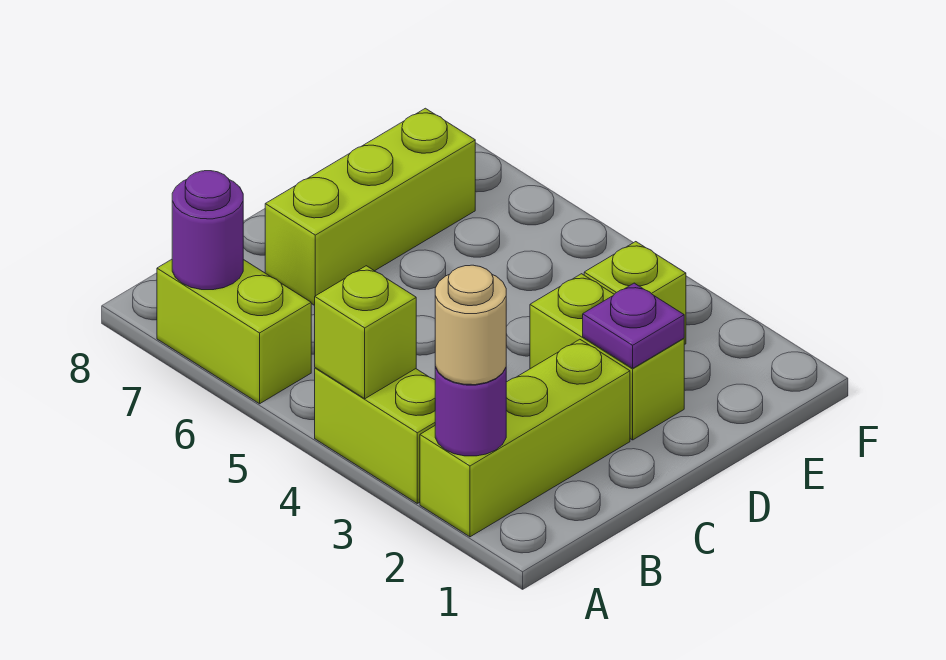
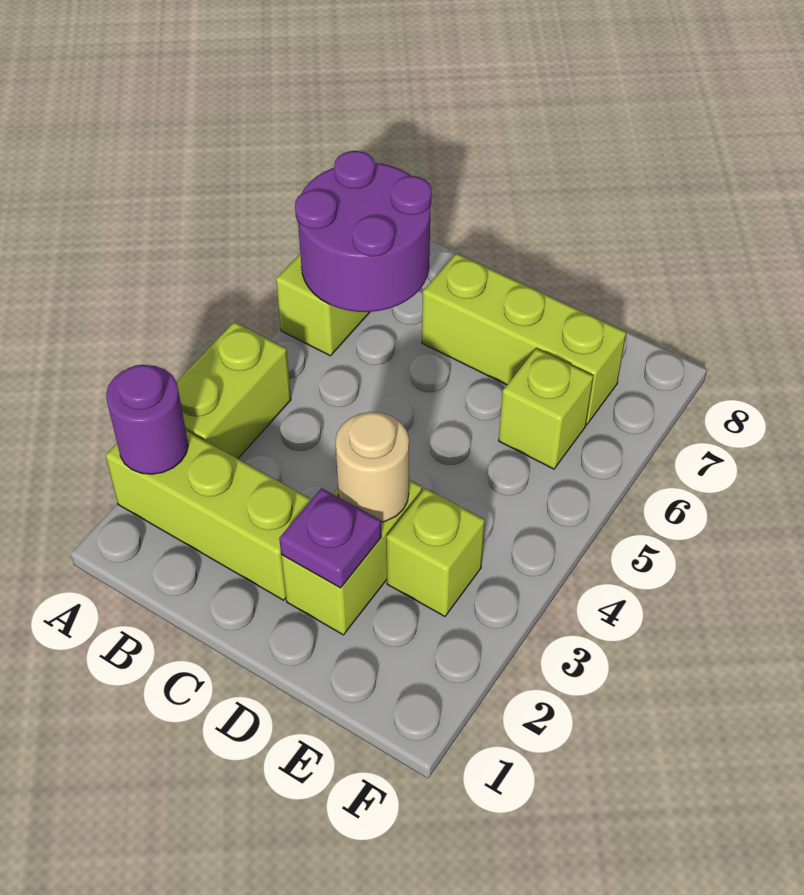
tan 1x1 round brick [435,265,506,385] -> tan 1x1 round brick moved to [336,412,409,522]
lime 1x1 brick [315,266,416,399] -> lime 1x1 brick moved to [499,348,593,469]
purple 1x1 round brick [172,171,243,290] -> purple 2x2 round brick [295,151,432,312]

